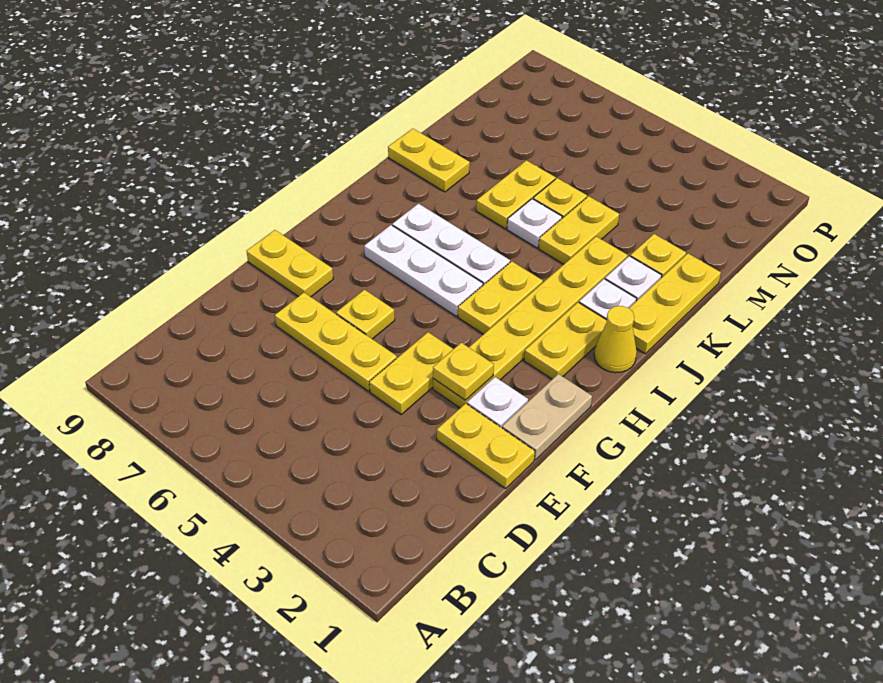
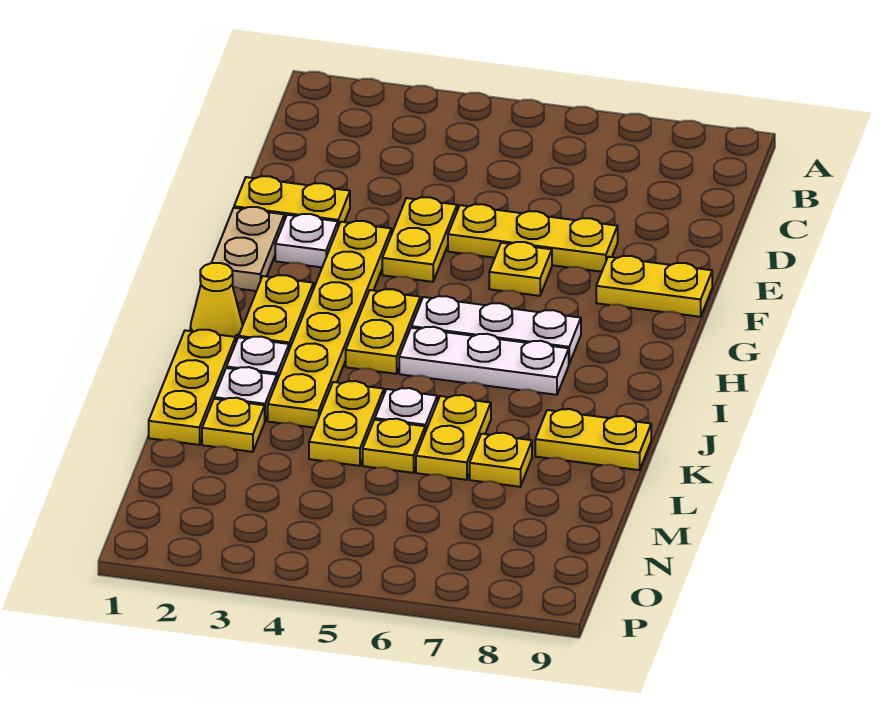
yellow 1x1 plate [433,343,494,400] -> yellow 1x1 plate moved to [470,433,532,487]

